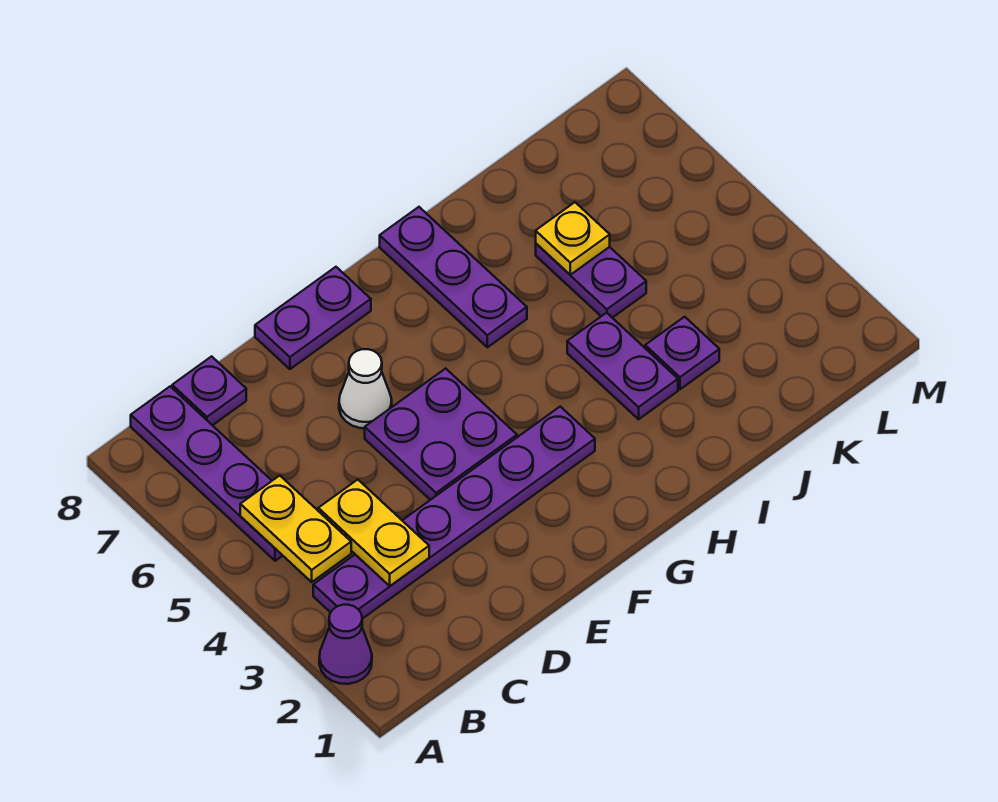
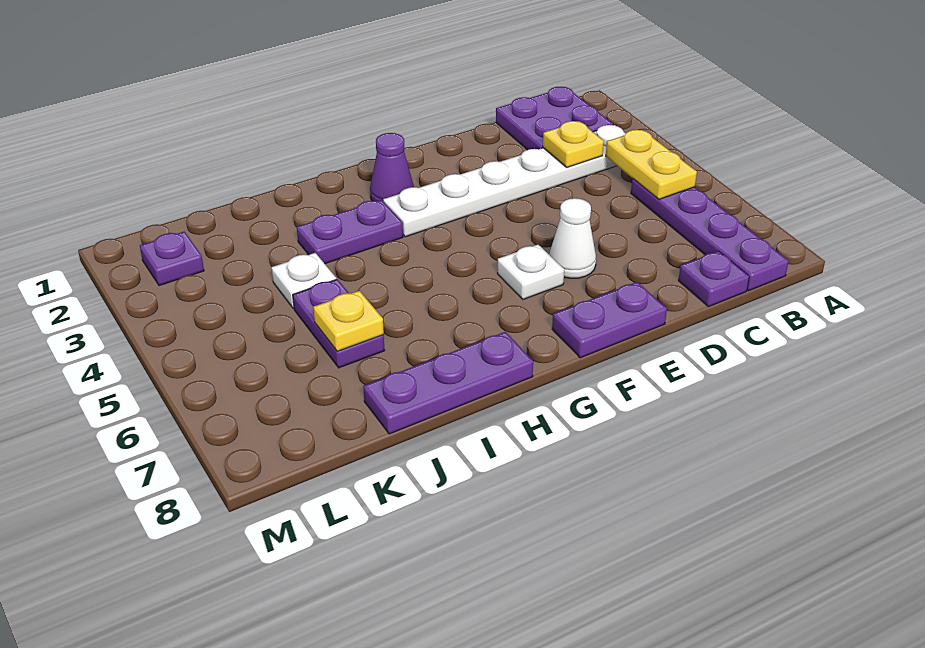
purple 1x1 cone [319,605,372,684] -> purple 1x1 cone moved to [370,133,414,201]
purple 1x6 plate [313,407,595,619] -> white 1x6 plate [383,125,626,237]
yellow 1x2 plate [318,480,429,586] -> yellow 1x1 plate [543,121,604,167]
purple 2x2 plate [365,368,517,500] -> purple 2x2 plate moved to [496,87,613,150]
none -> white 1x1 plate [498,245,564,299]
purple 1x3 plate [380,207,527,347] -> purple 1x3 plate turned to [363,332,533,434]
purple 1x2 plate [567,313,678,419] -> purple 1x2 plate turned to [297,200,403,264]
purple 1x1 plate [645,317,719,389] -> purple 1x1 plate moved to [140,232,204,286]
none -> white 1x1 plate [272,253,336,309]

